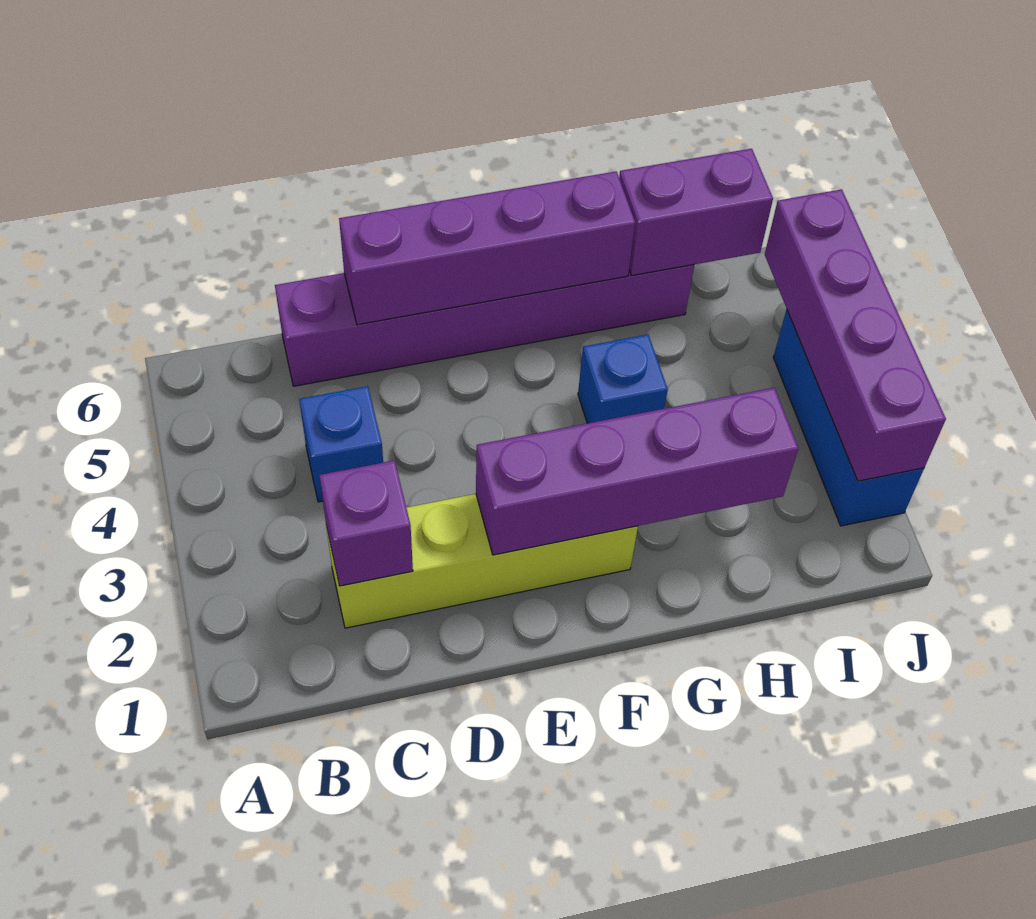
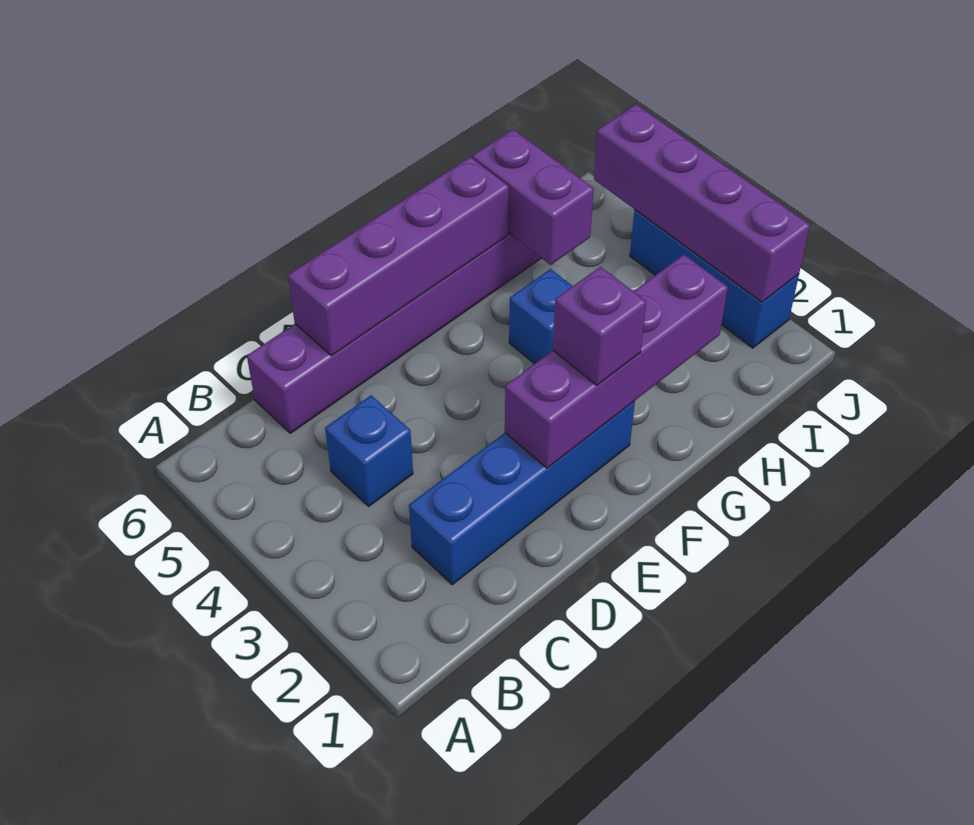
lime 1x4 brick [326,494,638,628] -> blue 1x4 brick [409,401,635,585]
purple 1x1 brick [319,461,413,586] -> purple 1x1 brick moved to [553,267,646,385]
purple 1x2 brick [619,149,773,276] -> purple 1x2 brick turned to [472,129,594,265]

